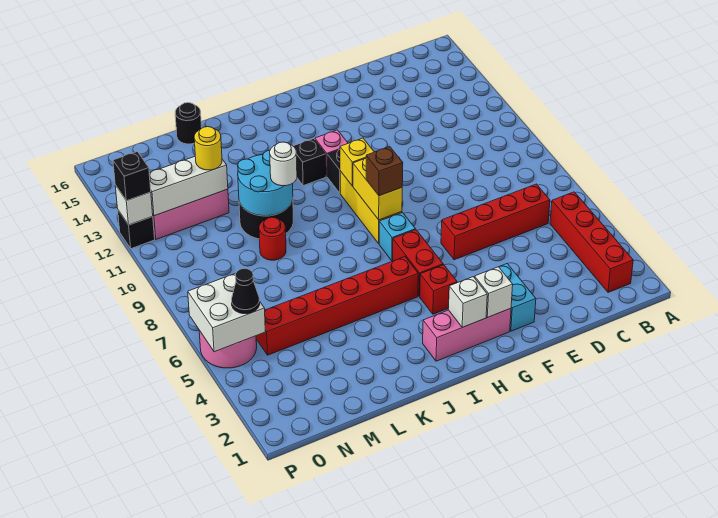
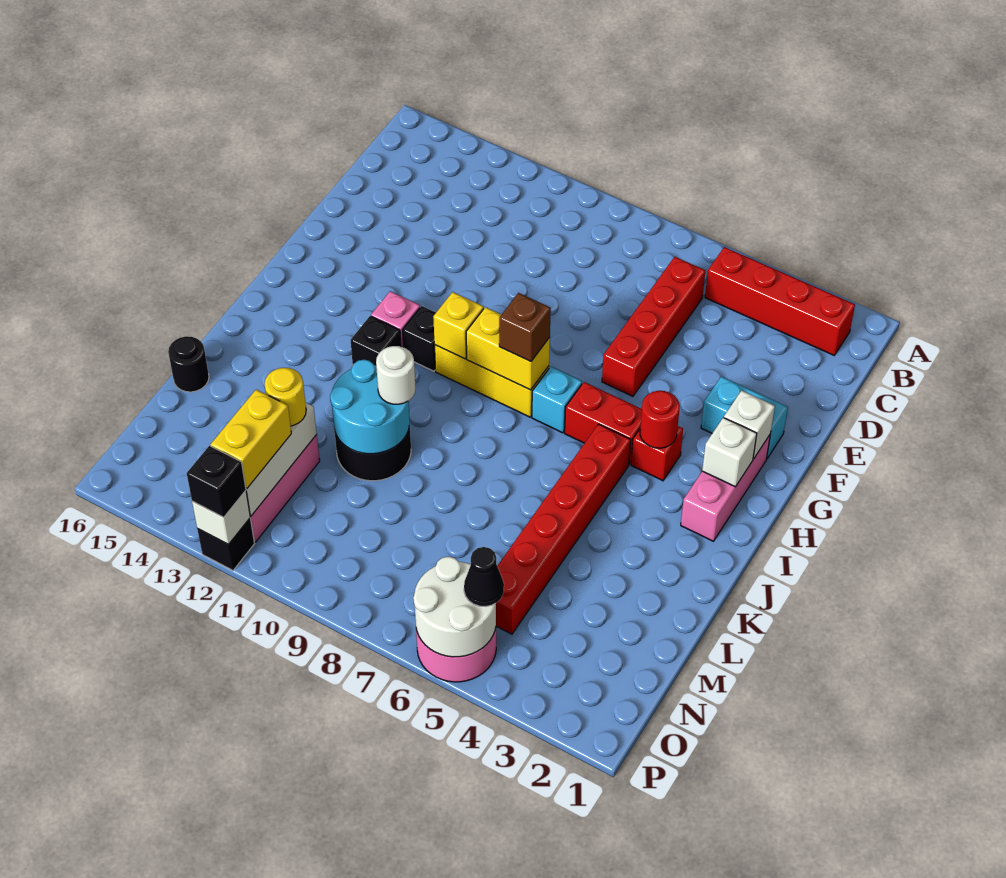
red 1x1 round brick [259,217,286,260] -> red 1x1 round brick moved to [640,391,680,448]
none -> yellow 1x2 brick [211,390,291,488]
white 2x2 brick [188,273,265,352] -> white 2x2 round brick [413,557,496,657]

